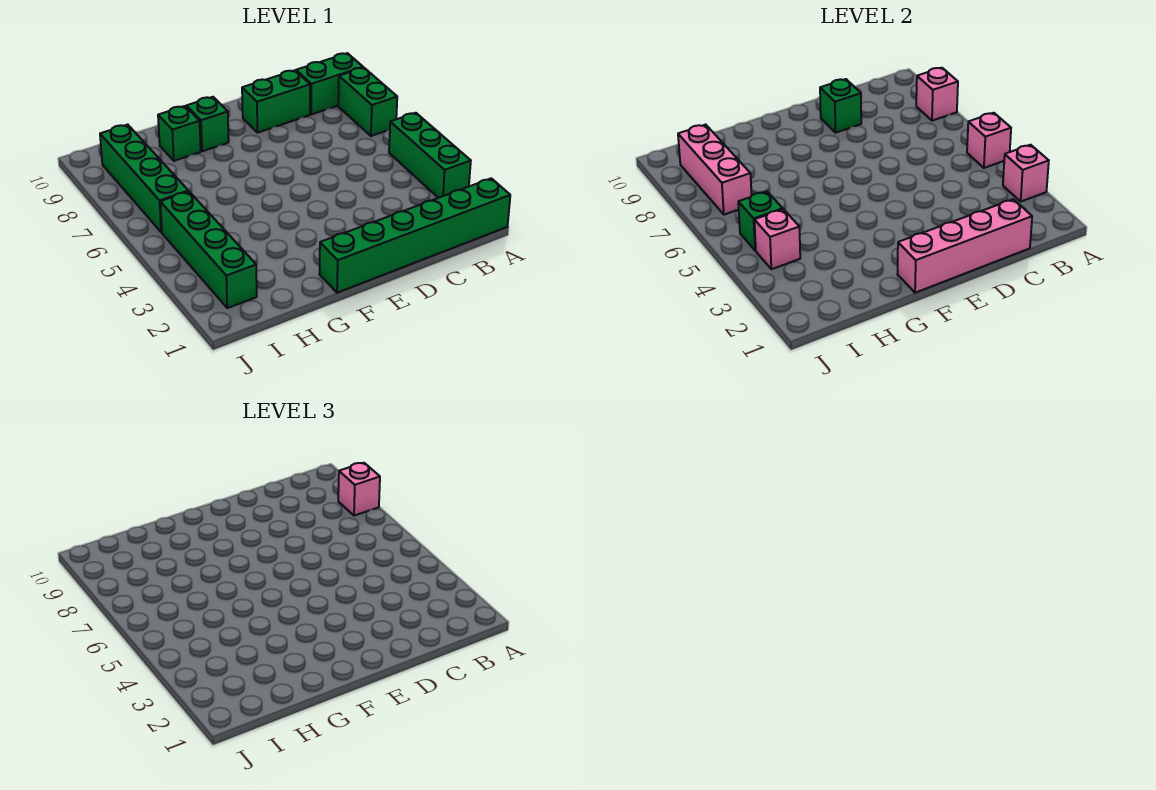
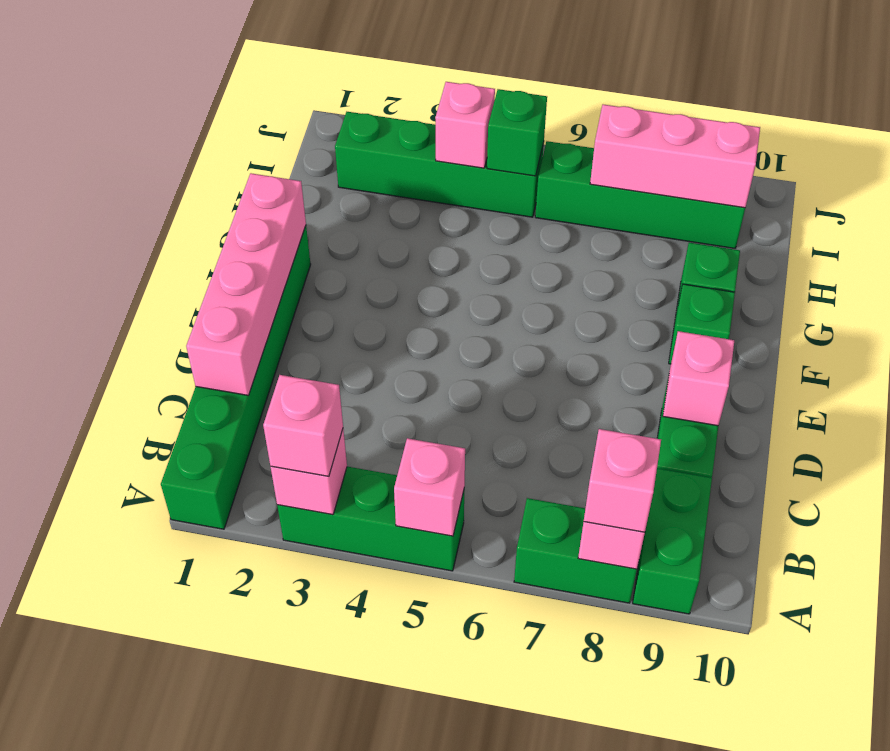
none -> pink 1x1 brick [263,375,343,477]
green 1x1 brick [820,79,861,133] -> pink 1x1 brick [663,331,734,426]

